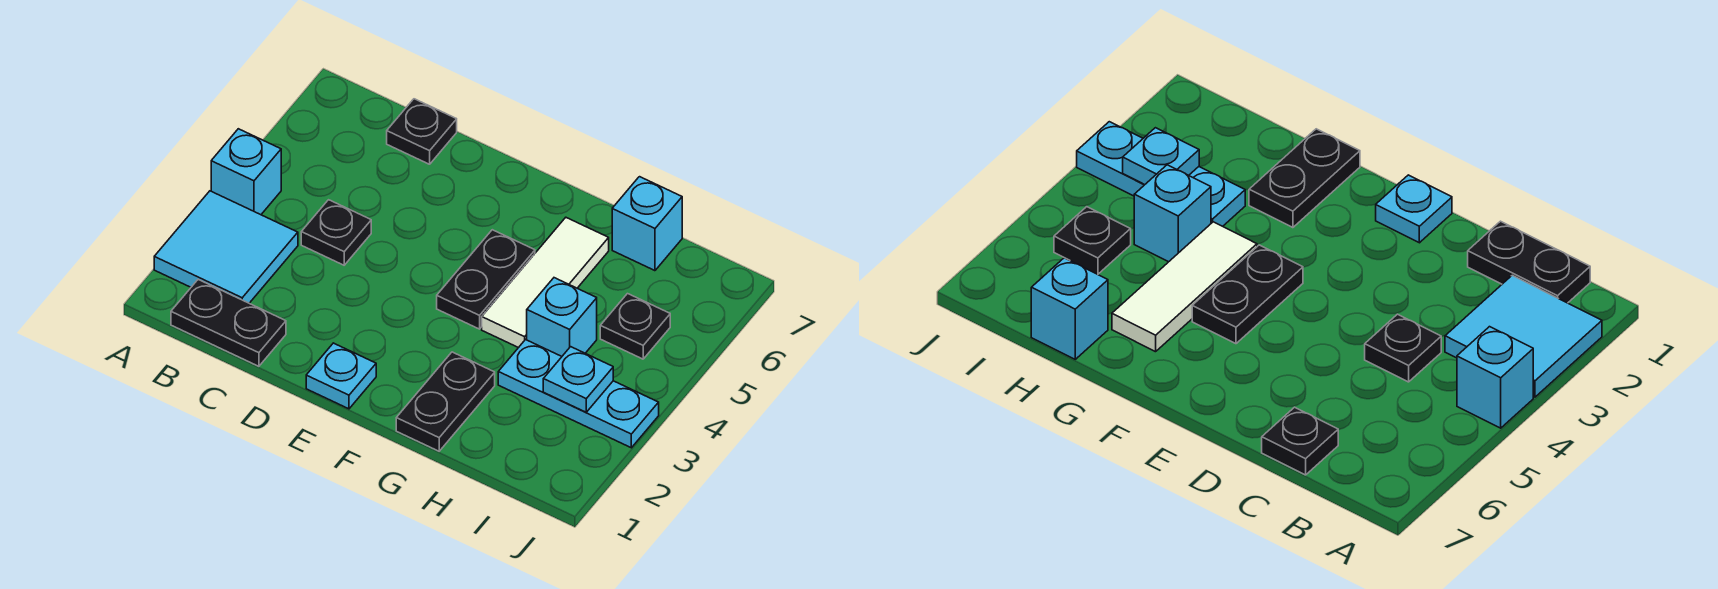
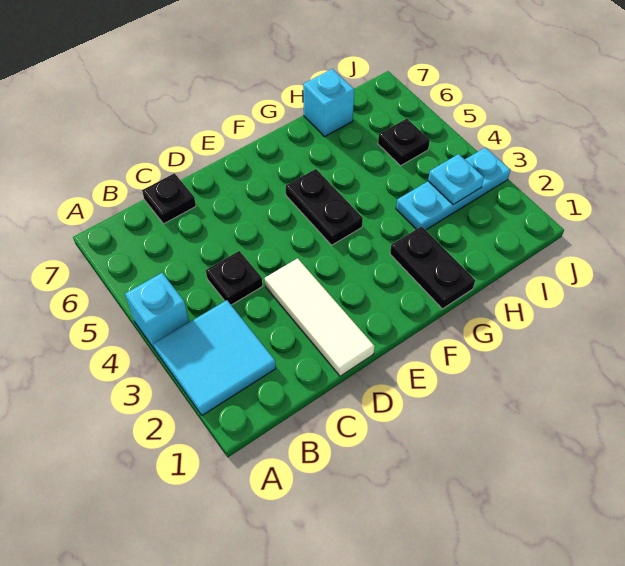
black 1x2 plate [171,280,286,366] -> none
cyan 1x1 plate [306,343,376,409] -> none
white 1x3 tile [482,218,609,348] -> white 1x3 tile moved to [265,258,375,376]
cyan 1x1 brick [527,278,597,356] -> none

